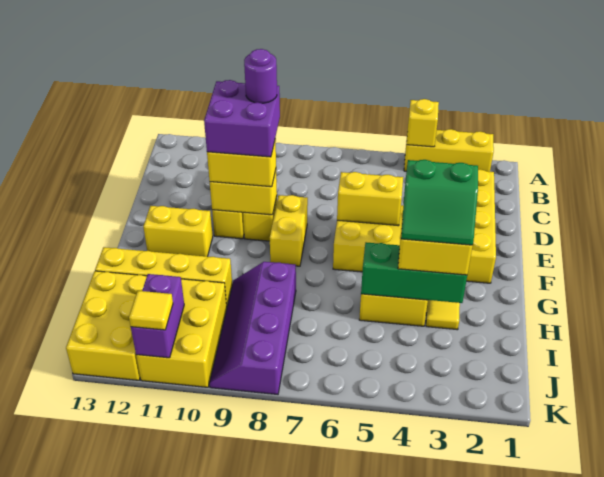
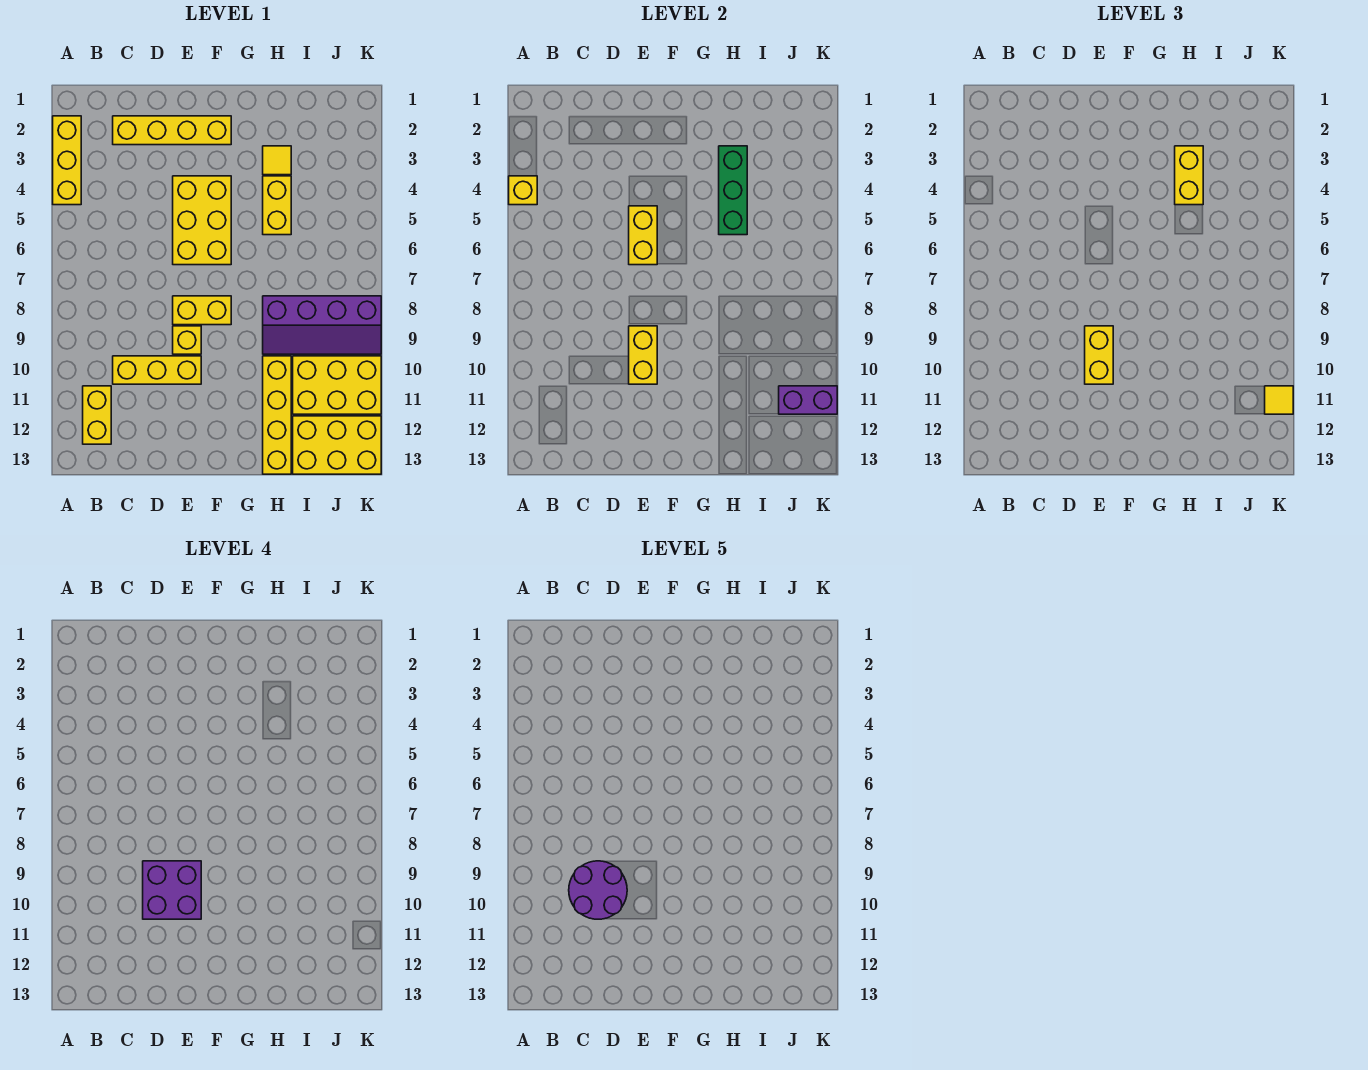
purple 1x1 round brick [244,49,277,103] -> purple 2x2 round brick [569,861,627,919]
yellow 1x2 brick [143,206,213,257] -> yellow 1x2 brick moved to [83,386,111,444]
green 2x2 slope [401,160,478,245] -> none

